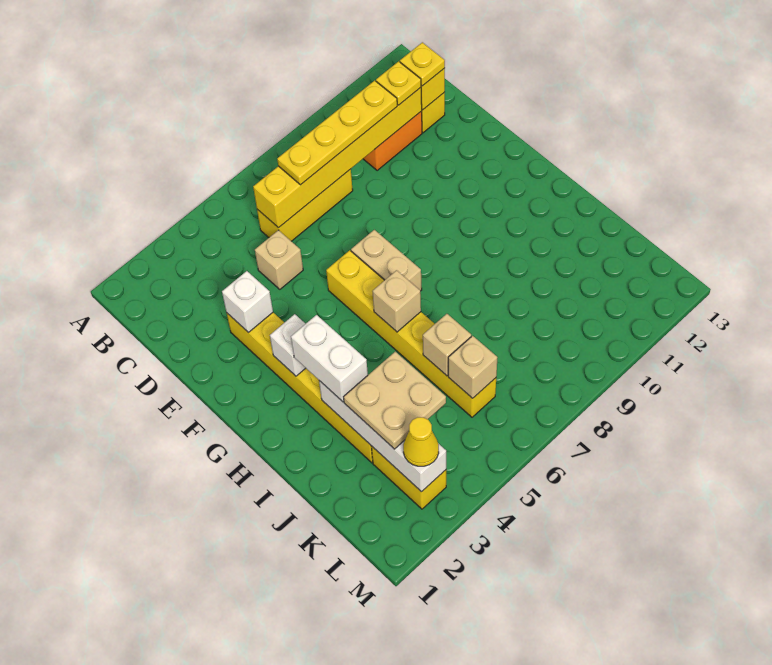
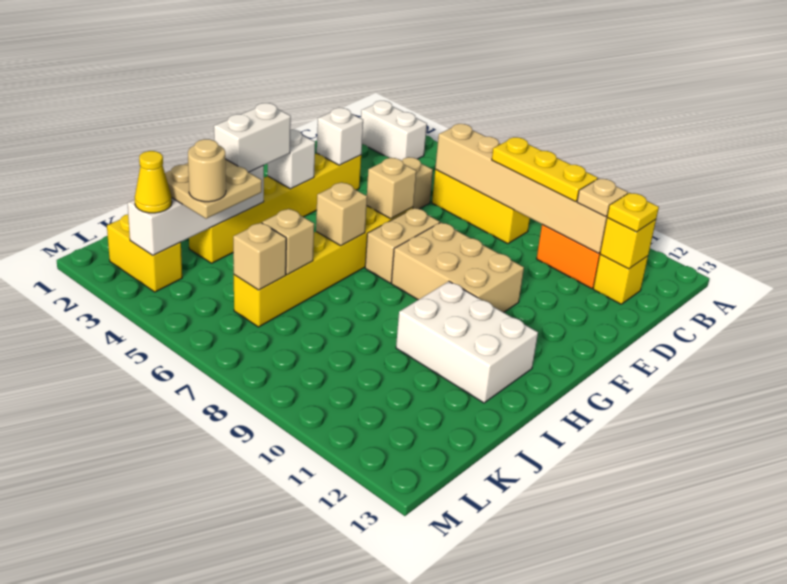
none -> white 1x2 brick [361,101,427,161]
yellow 1x6 brick [253,88,422,228] -> tan 1x6 brick [435,124,607,253]
yellow 1x4 plate [277,81,397,185] -> yellow 1x3 plate [492,137,598,202]
yellow 1x1 plate [376,61,421,105] -> tan 1x1 plate [577,178,628,217]
none -> tan 1x1 brick [367,158,416,219]
none -> tan 2x3 brick [391,222,524,312]
none -> white 2x3 brick [396,281,538,403]
yellow 1x2 brick [372,447,446,509] -> yellow 1x2 brick turned to [107,214,182,292]
none -> tan 1x1 round brick [188,139,226,202]

